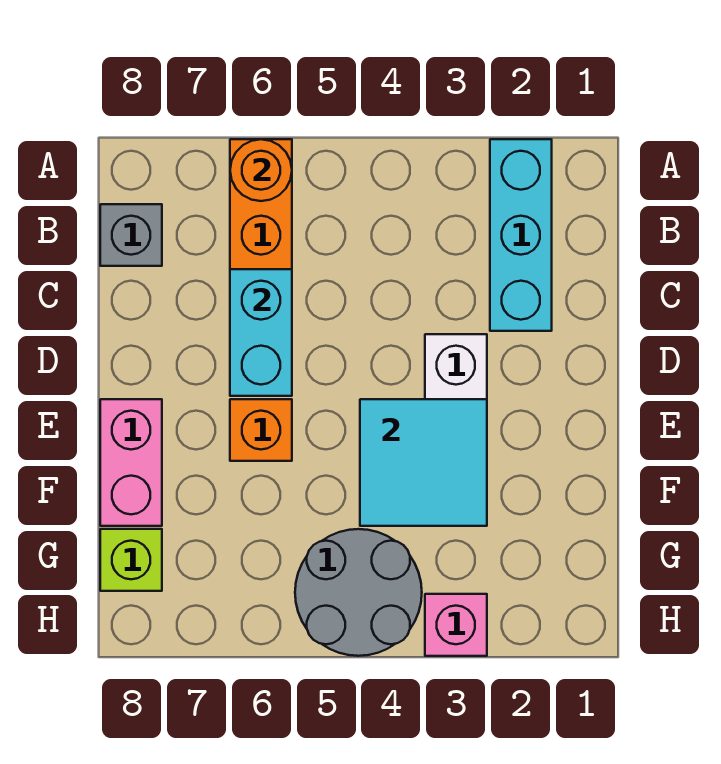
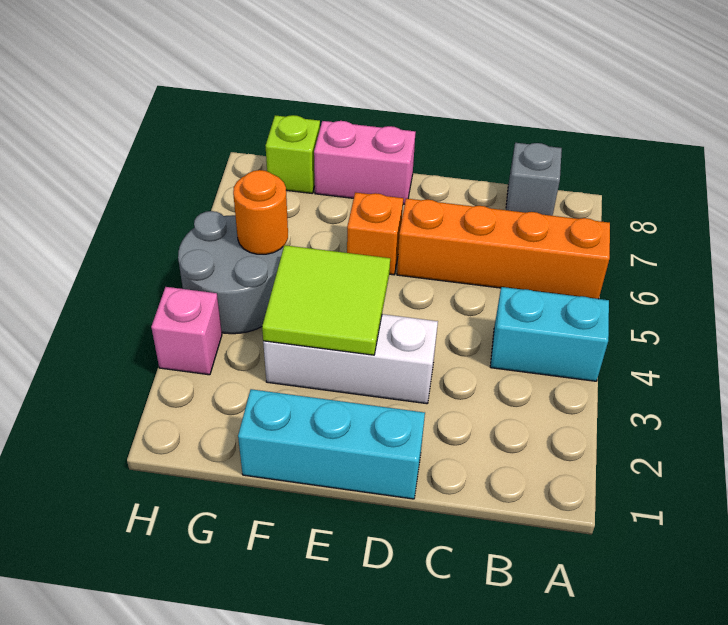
cyan 1x3 brick [490,139,552,331] -> cyan 1x3 brick moved to [238,389,425,499]
orange 1x1 round brick [230,139,292,201] -> orange 1x1 round brick moved to [233,170,288,254]
cyan 1x2 brick [230,269,292,396] -> cyan 1x2 brick moved to [490,287,609,381]
cyan 2x2 tile [360,399,487,526] -> lime 2x2 tile [262,245,390,355]

